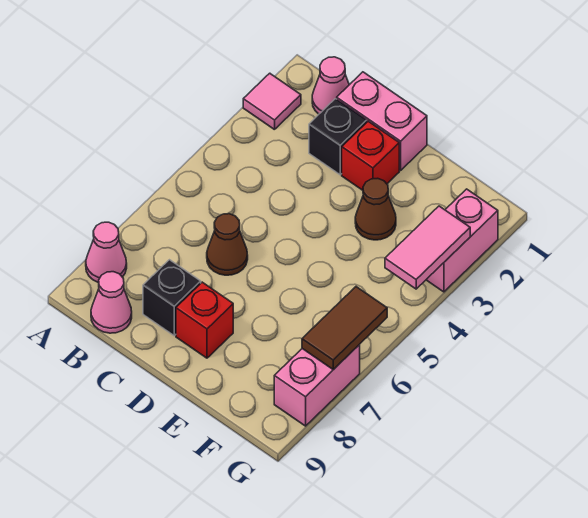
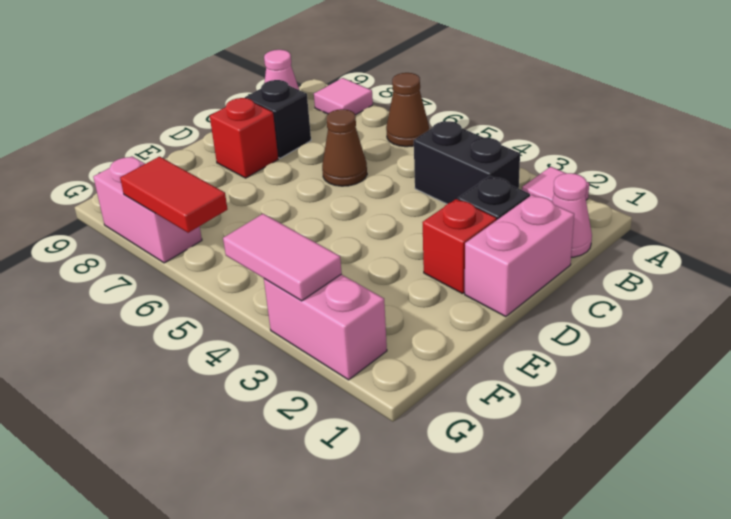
pink 1x1 cone [86,222,127,283] -> pink 1x1 tile [314,78,373,115]
none -> black 1x2 brick [414,121,520,204]
brown 1x1 cone [355,178,396,240] -> brown 1x1 cone moved to [386,73,429,147]
brown 1x2 tile [302,287,387,370] -> red 1x2 tile [120,157,228,233]

